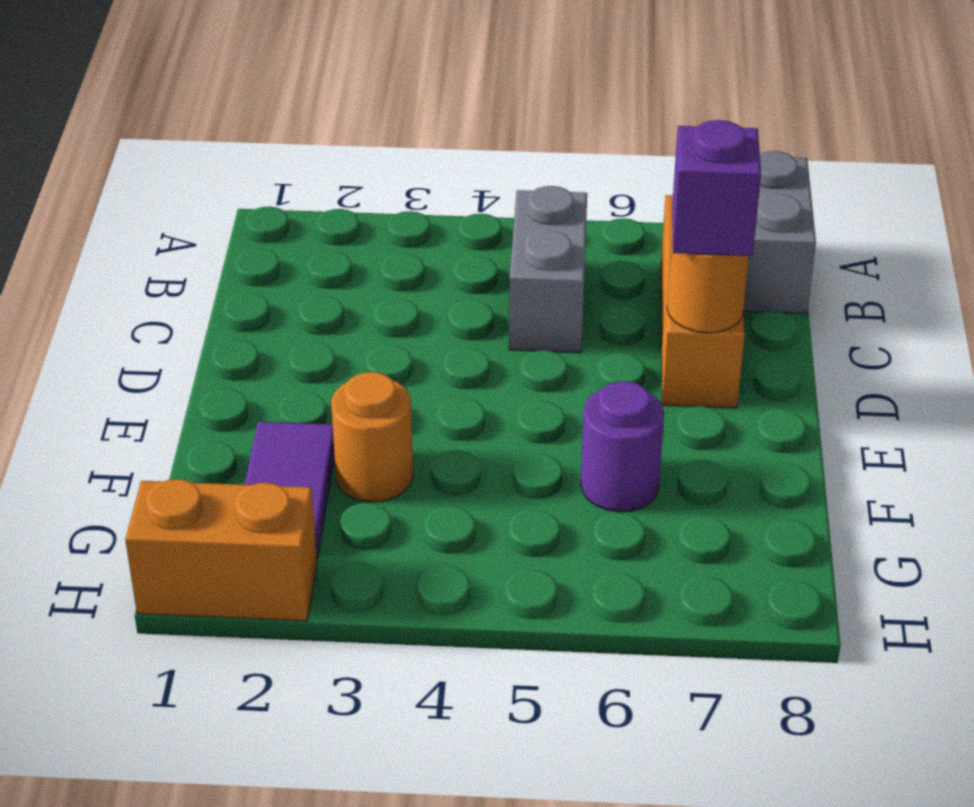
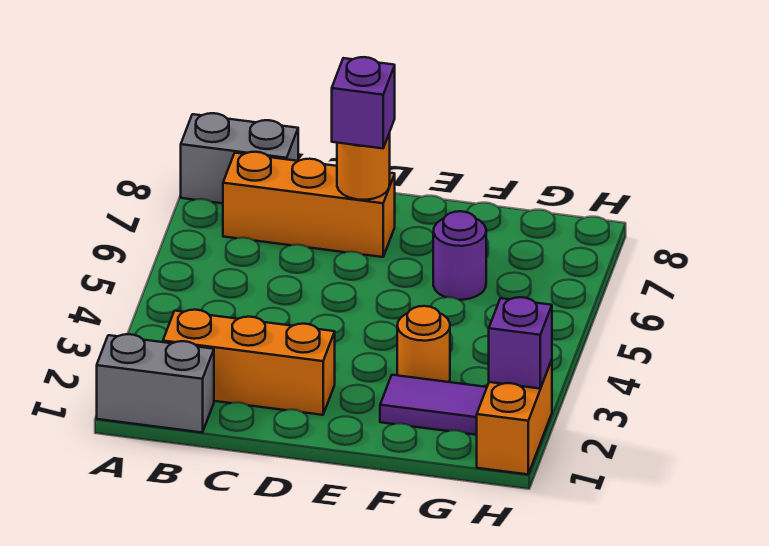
none -> orange 1x3 brick [163,310,335,415]
grey 1x2 brick [509,186,587,353] -> grey 1x2 brick moved to [97,334,214,432]
none -> purple 1x1 brick [489,297,552,389]

